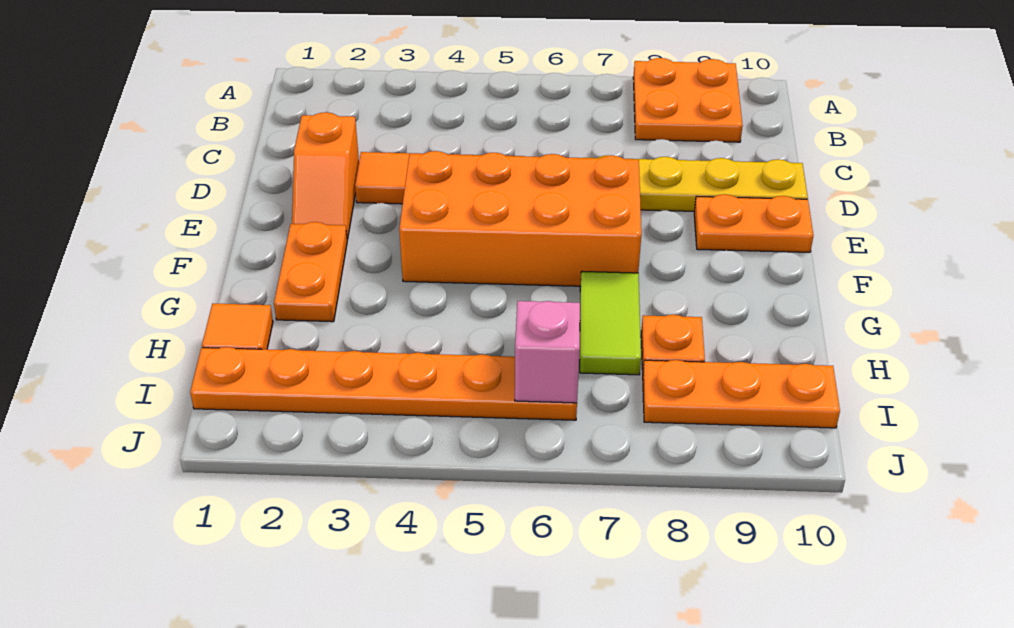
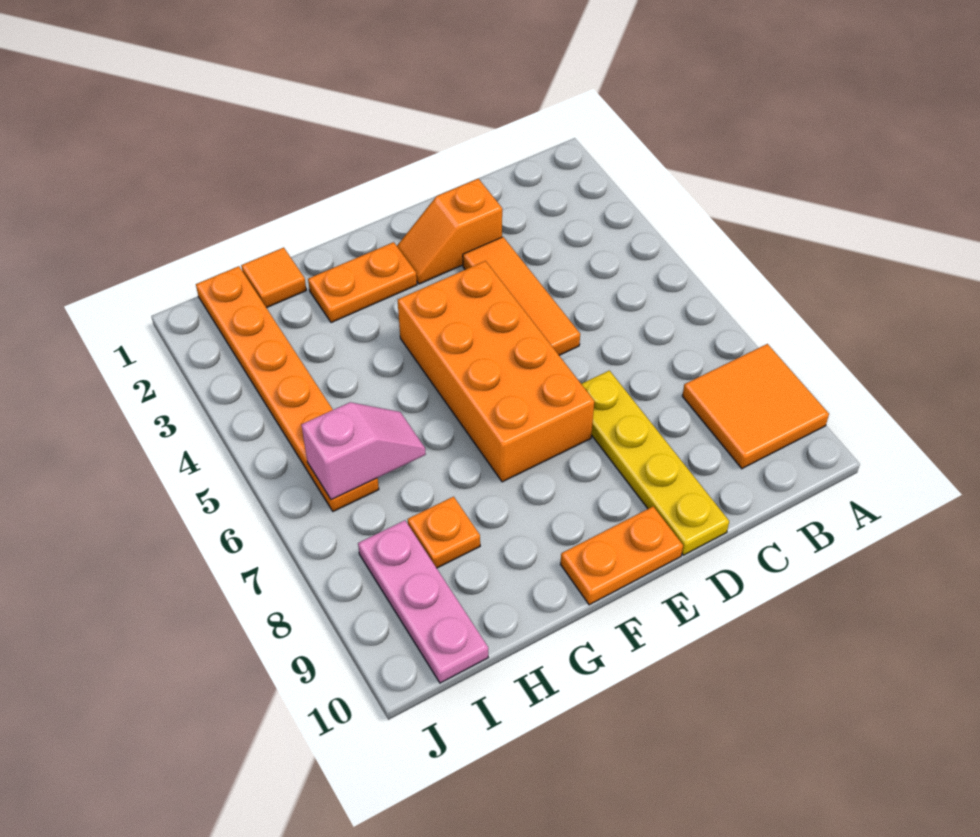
orange 2x2 plate [633,58,743,142] -> orange 2x2 tile [682,344,829,469]
orange 1x2 plate [694,194,813,252] -> orange 1x2 plate turned to [560,507,683,605]
lime 1x2 tile [580,271,641,375] -> none
orange 1x3 plate [643,360,840,428] -> pink 1x3 plate [358,520,488,683]

